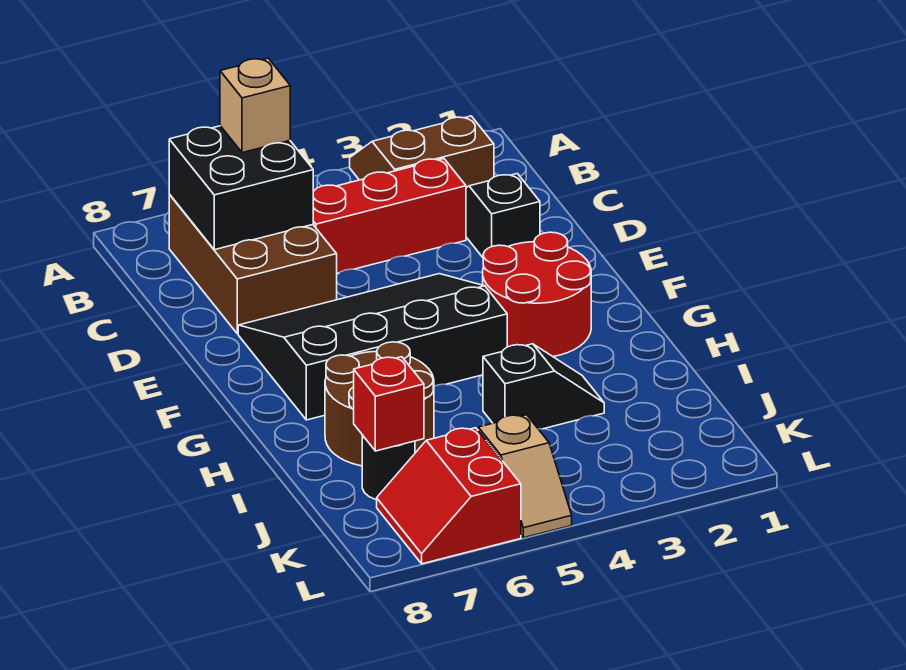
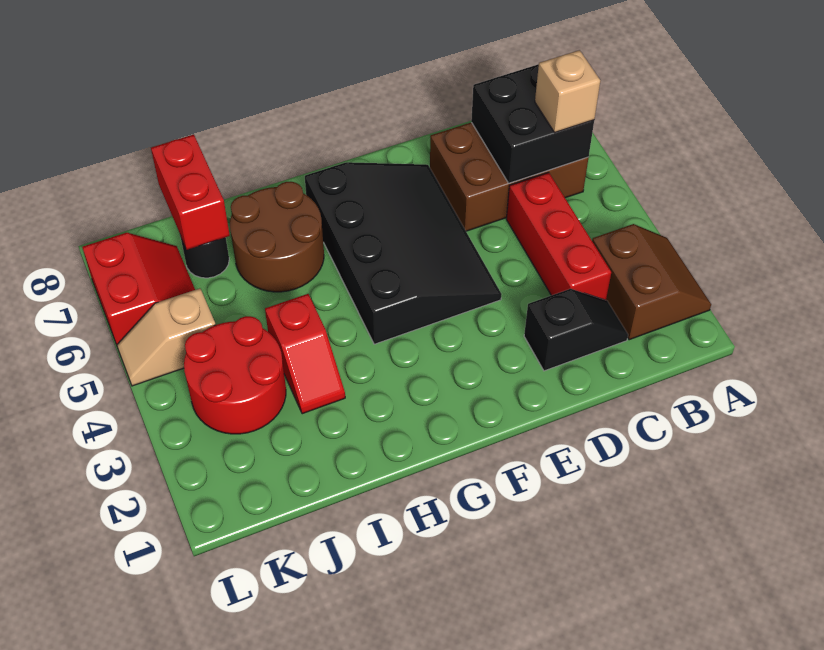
red 2x2 round brick [483,232,591,356] -> red 2x2 round brick moved to [184,316,286,434]
black 1x2 slope [483,344,604,429] -> red 1x2 slope [265,294,345,414]
red 1x1 brick [354,357,424,451] -> red 1x2 brick [151,135,230,250]
red 2x2 slope [377,428,521,564] -> red 2x2 slope turned to [82,233,195,345]

